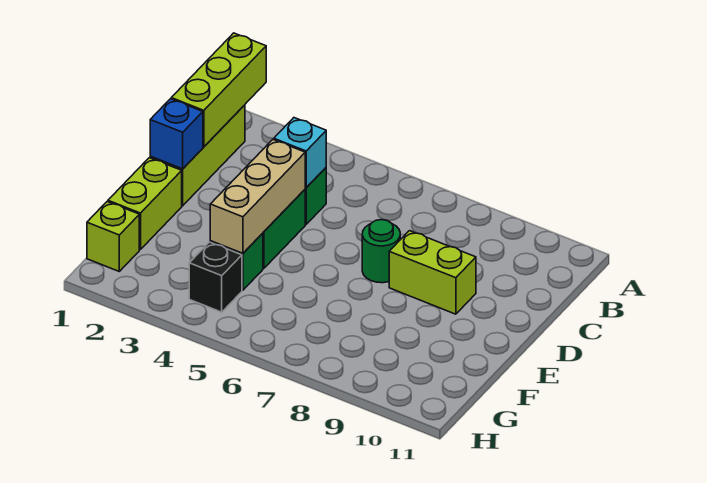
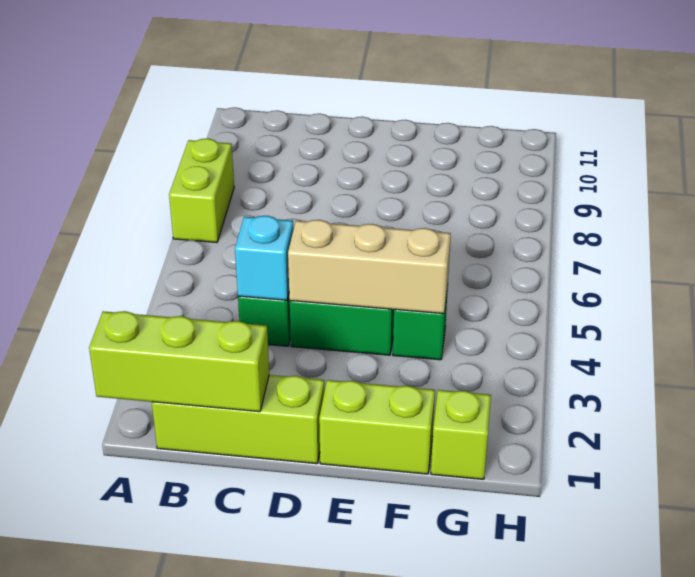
blue 1x1 brick [150,99,203,169] -> none
green 1x1 round brick [362,220,400,283] -> none
lime 1x2 brick [389,231,476,314] -> lime 1x2 brick moved to [169,138,234,242]
black 1x1 brick [189,242,242,312] -> none

